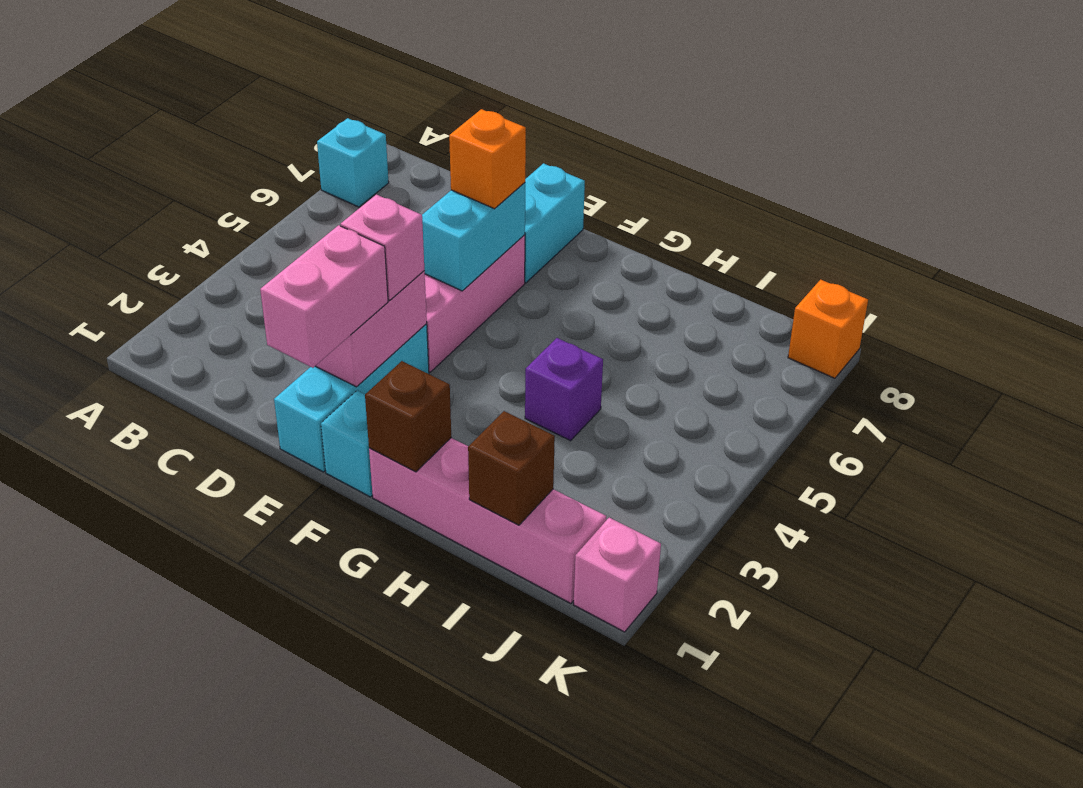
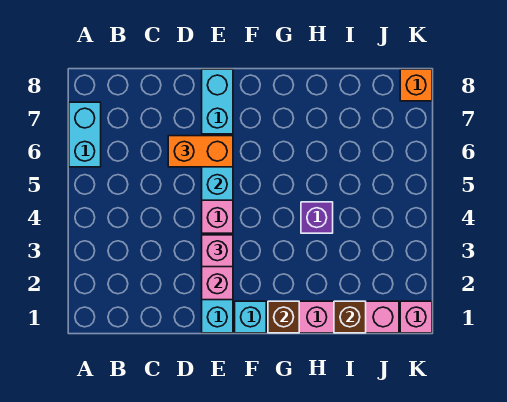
cyan 1x1 brick [317,118,389,207] -> cyan 1x2 brick [69,102,101,167]
pink 1x2 brick [260,225,388,368] -> none
orange 1x1 brick [449,109,526,209] -> orange 1x2 brick [168,136,233,167]

